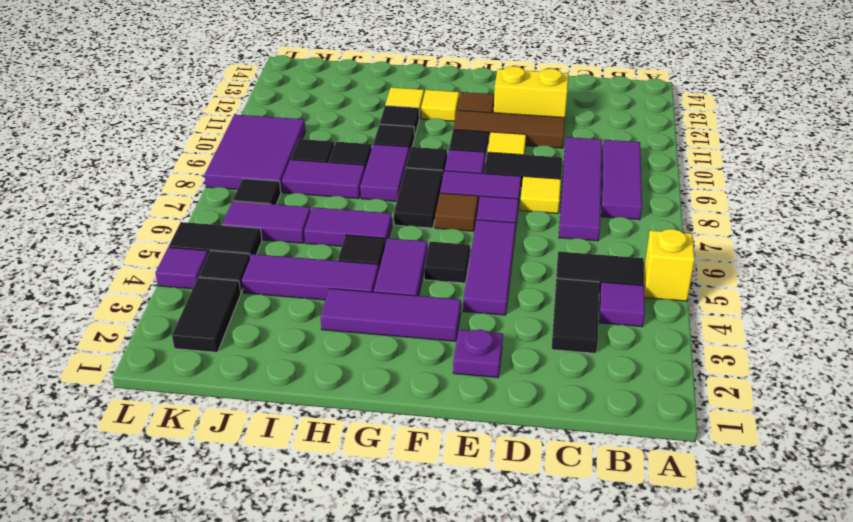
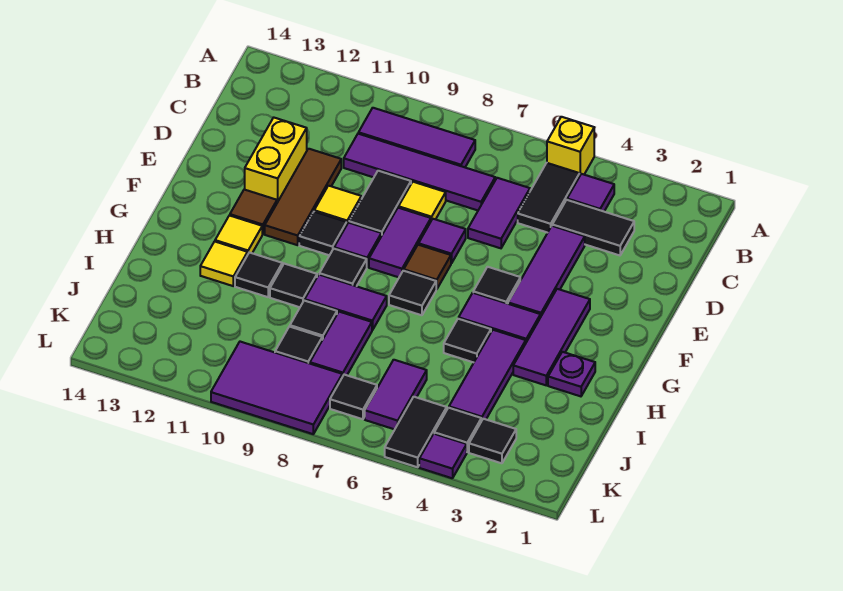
purple 1x1 plate [453,329,503,378] -> purple 1x1 plate moved to [548,352,595,396]
purple 1x3 tile [463,220,516,315] -> purple 1x3 tile turned to [508,226,585,317]
black 1x2 tile [394,168,443,228] -> black 1x1 tile [389,271,436,315]
purple 1x2 tile [304,207,392,246] -> purple 1x2 tile moved to [468,178,530,248]
black 1x2 tile [172,278,241,352] -> black 1x1 tile [469,419,516,463]

